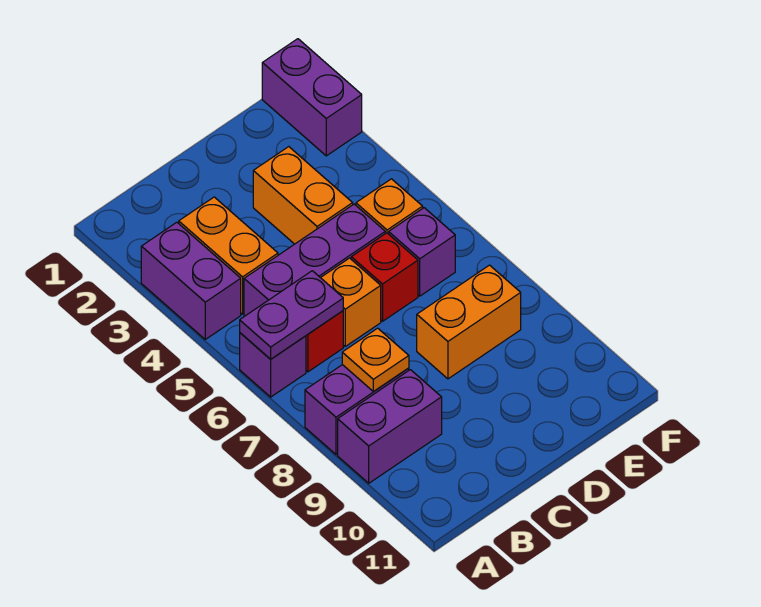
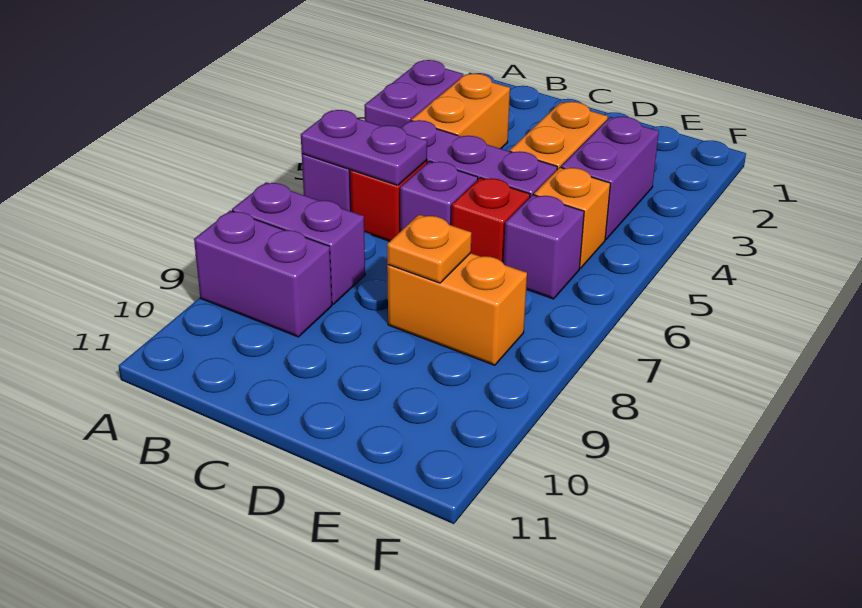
orange 1x1 plate [342,328,409,392] -> orange 1x1 plate moved to [387,215,471,283]
orange 1x1 brick [321,258,381,346] -> purple 1x1 brick [400,161,478,231]
purple 1x2 brick [262,39,362,156] -> purple 1x2 brick moved to [561,116,659,239]

